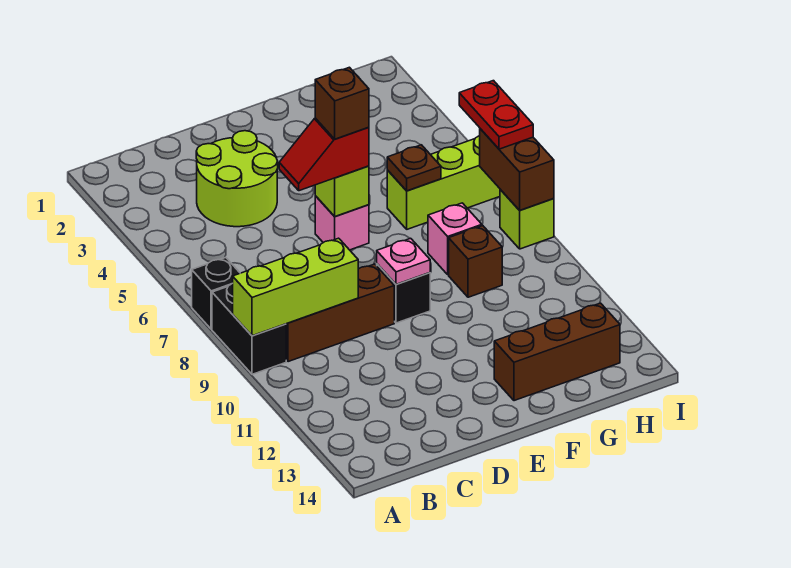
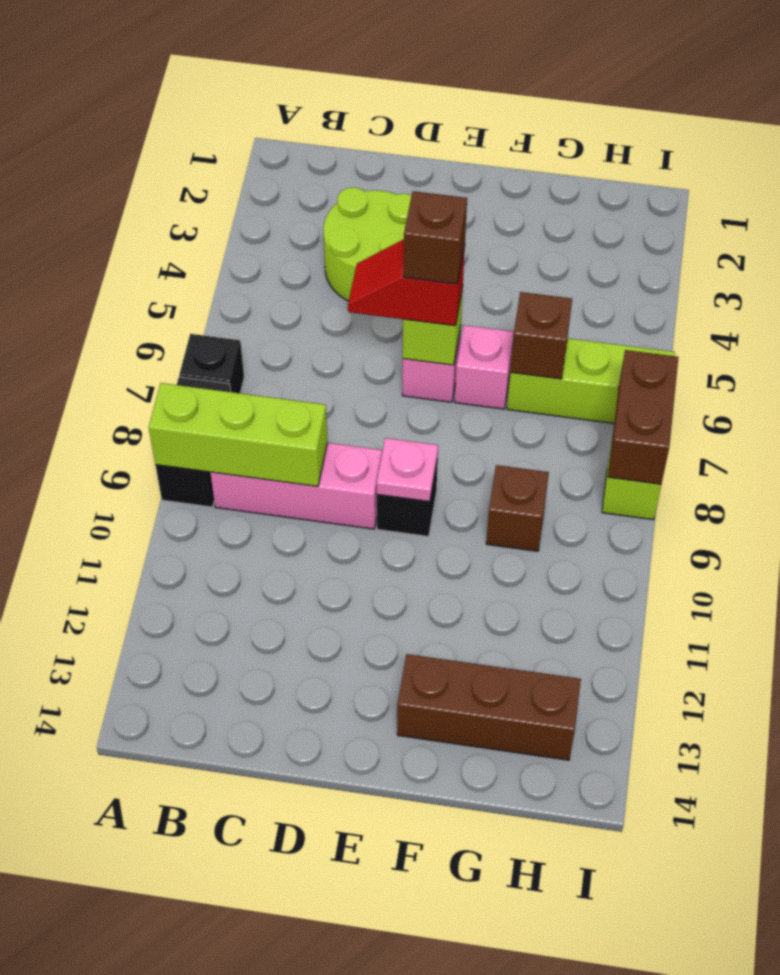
brown 1x3 brick [286,264,394,362] -> pink 1x3 brick [210,443,383,529]
brown 1x1 plate [387,145,441,191] -> brown 1x1 brick [510,292,572,379]
pink 1x1 brick [428,203,482,275] -> pink 1x1 brick moved to [455,325,514,409]
red 1x2 plate [459,81,533,149] -> none

